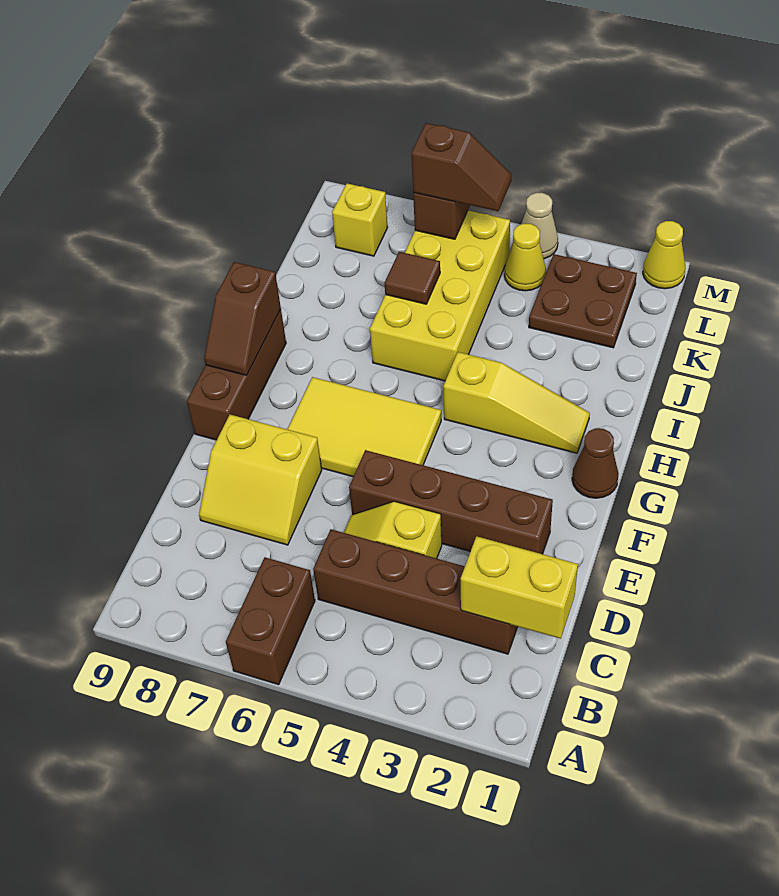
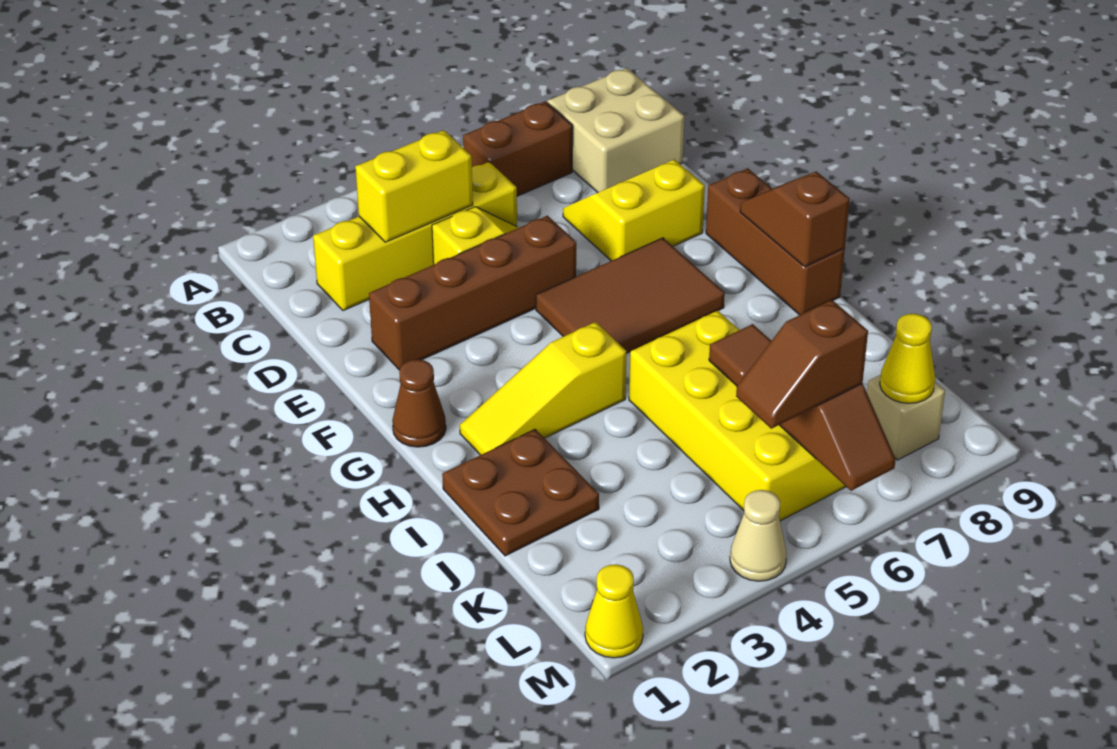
brown 1x2 brick [226,557,315,685] -> brown 1x2 brick turned to [463,101,573,196]
none -> tan 2x2 brick [547,68,684,193]
yellow 1x2 brick [461,536,578,639] -> yellow 1x2 brick moved to [355,130,473,242]
brown 1x4 brick [313,529,518,654] -> yellow 1x4 brick [313,162,517,311]
yellow 2x3 tile [287,377,441,477] -> brown 2x3 tile [536,238,725,354]
brown 2x2 plate [529,254,637,348] -> brown 2x2 plate moved to [442,429,599,556]
yellow 1x1 cone [504,224,546,291] -> yellow 1x1 cone moved to [880,314,935,403]
yellow 1x1 brick [332,183,388,256] -> tan 1x1 brick [867,375,945,460]

